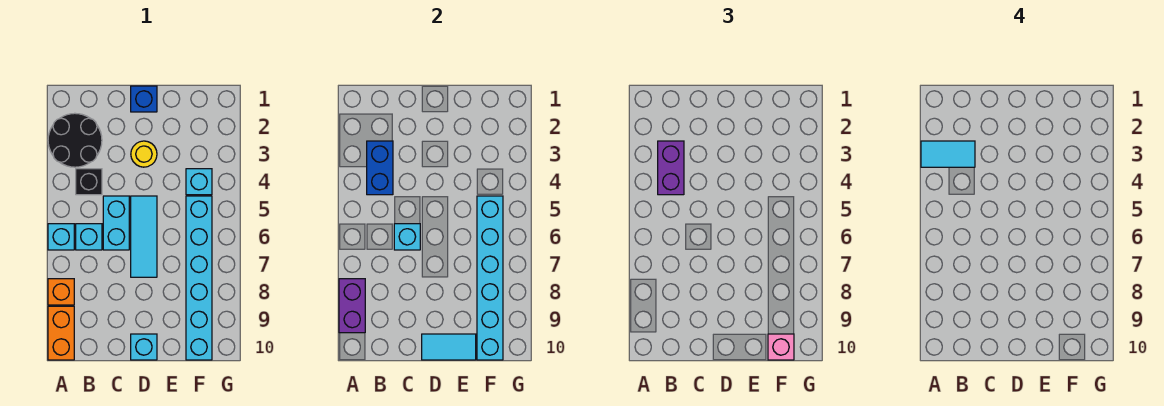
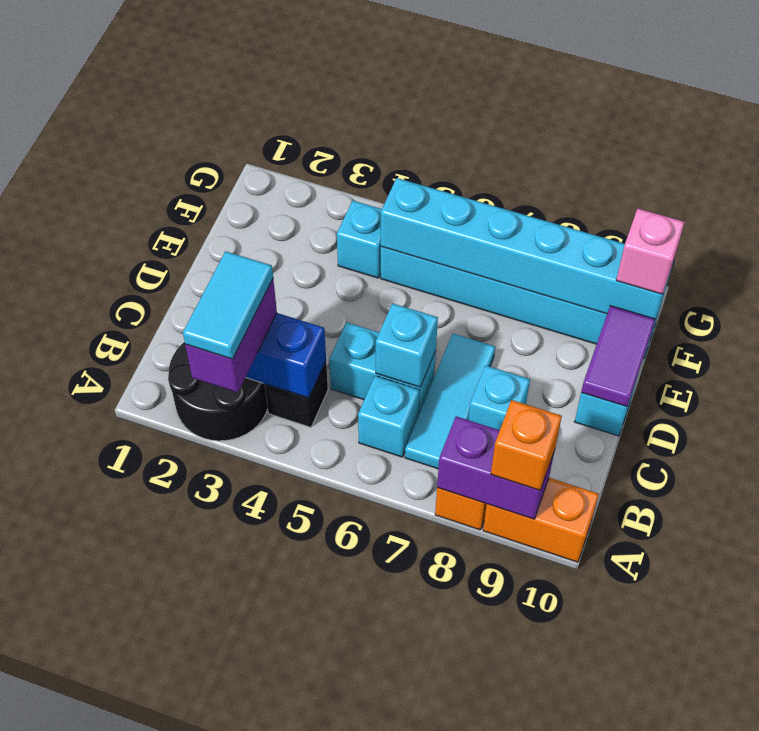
cyan 1x1 brick [48,224,74,250] -> cyan 1x1 brick moved to [468,365,530,430]
none -> orange 1x1 brick [491,400,562,490]
purple 1x2 brick [658,141,684,195] -> purple 1x2 brick turned to [185,279,277,393]
blue 1x1 brick [131,86,157,112] -> none
yellow 1x1 round brick [131,141,157,167] -> none
cyan 1x3 tile [131,196,157,277] -> cyan 1x3 tile turned to [405,334,495,469]
cyan 1x2 tile [422,334,476,360] -> purple 1x2 tile [581,306,655,407]

